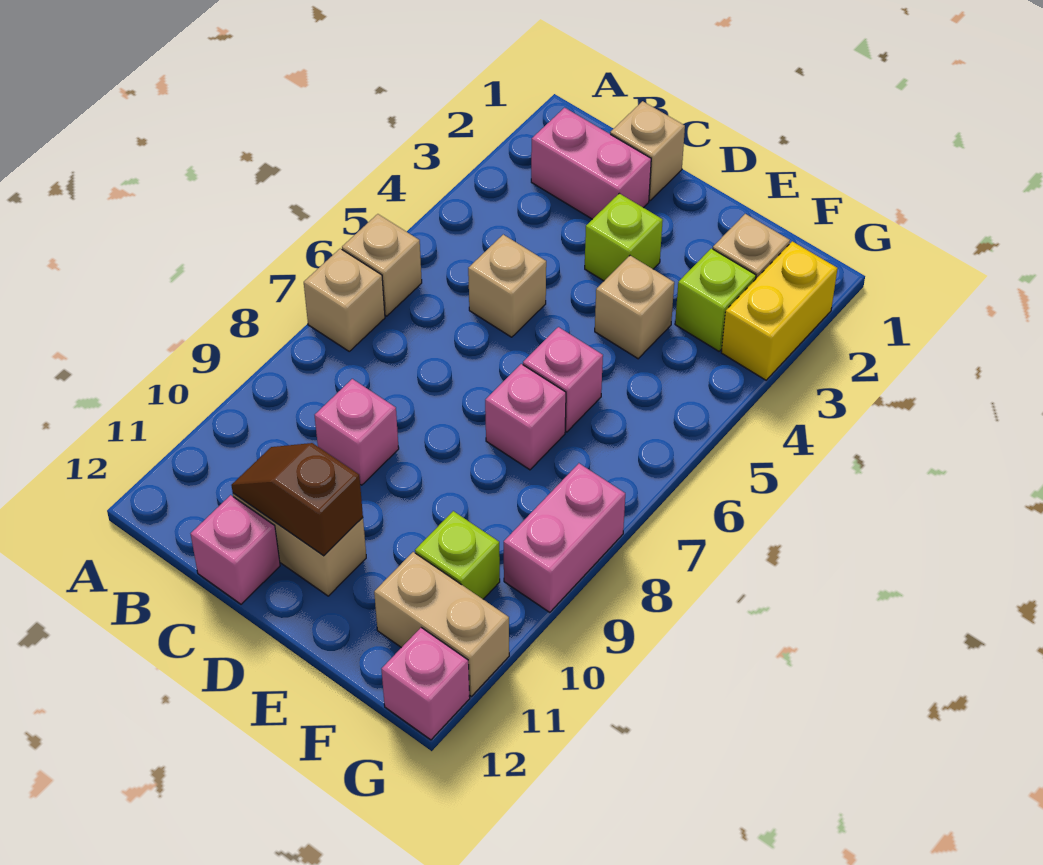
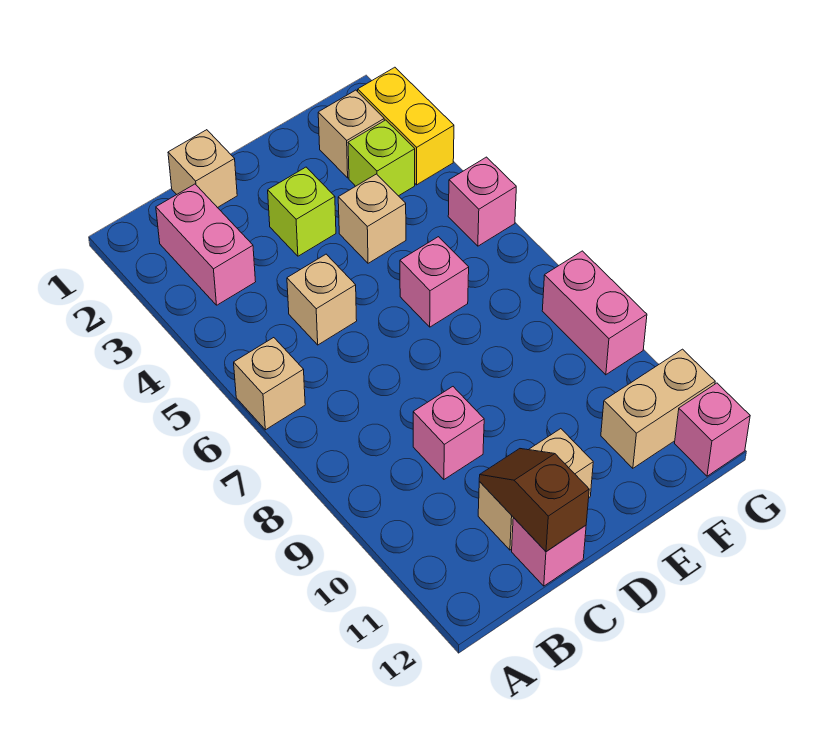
tan 1x1 brick [304,249,385,351] -> none
pink 1x2 brick [531,108,651,219] -> pink 1x2 brick turned to [156,184,256,305]
brown 1x2 slope [231,443,363,556] -> brown 1x2 slope turned to [479,449,589,552]
pink 1x1 brick [485,364,566,470] -> pink 1x1 brick moved to [448,157,516,246]
lime 1x1 brick [415,511,500,599] -> none

